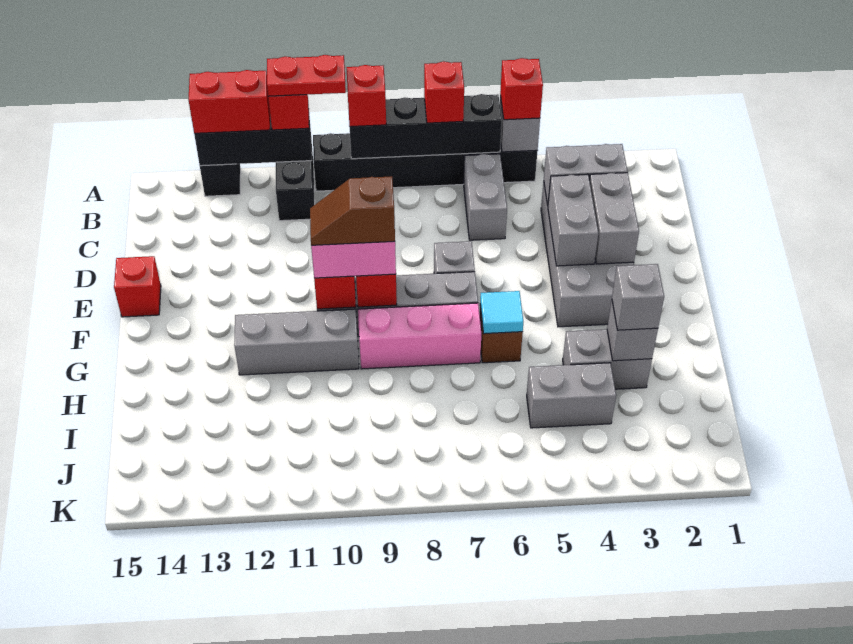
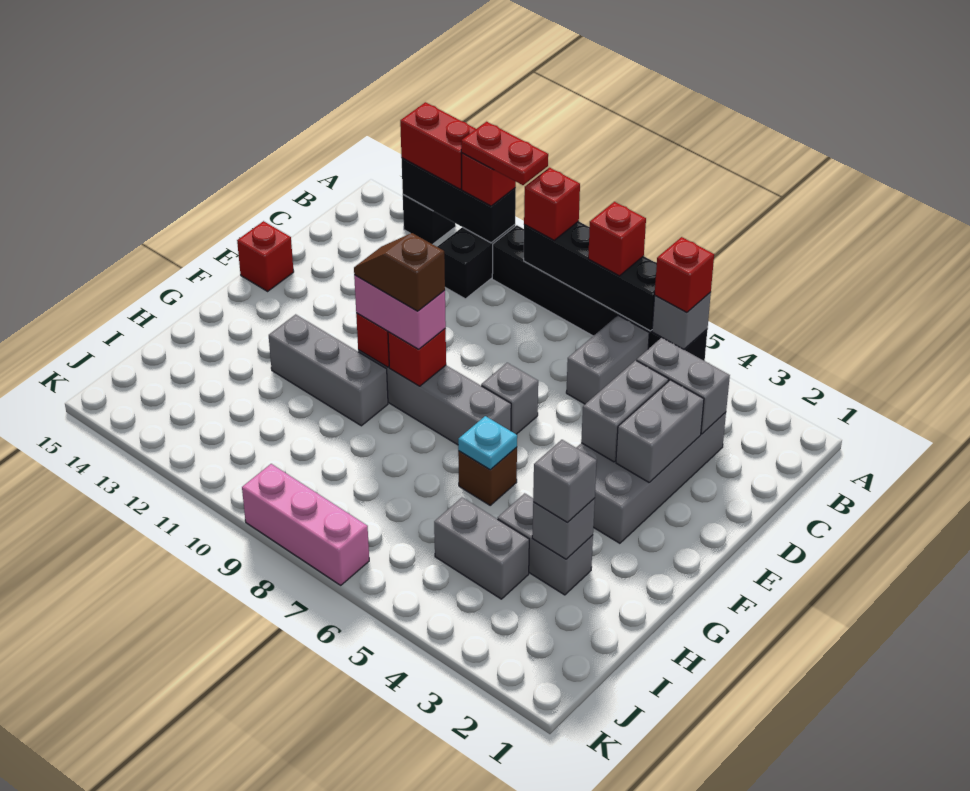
cyan 1x1 tile [480,291,523,334] -> cyan 1x1 plate [458,416,517,470]
pink 1x3 brick [358,303,481,369] -> pink 1x3 brick moved to [242,464,369,585]

